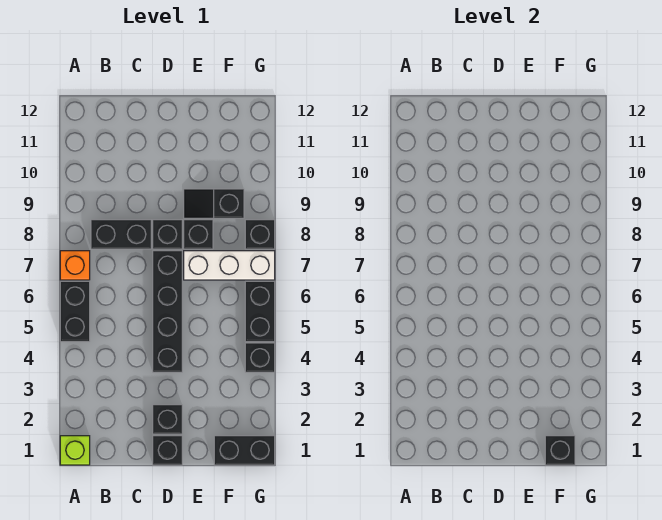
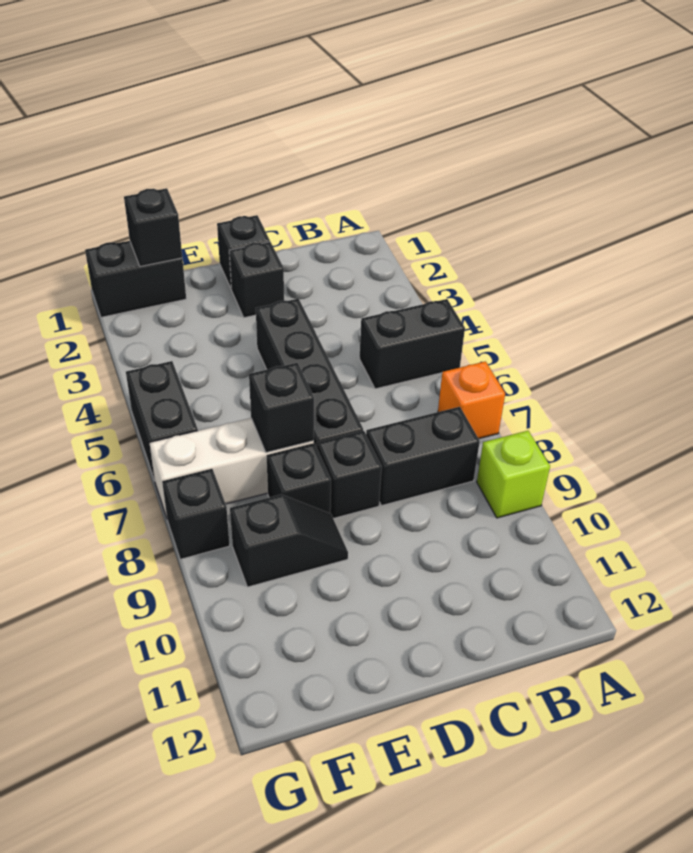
lime 1x1 brick [60,436,90,465] -> lime 1x1 brick moved to [477,431,550,518]
black 1x2 brick [60,281,90,342] -> black 1x2 brick turned to [359,299,465,389]
black 1x1 brick [245,343,275,372] -> black 1x1 brick moved to [249,363,314,453]

